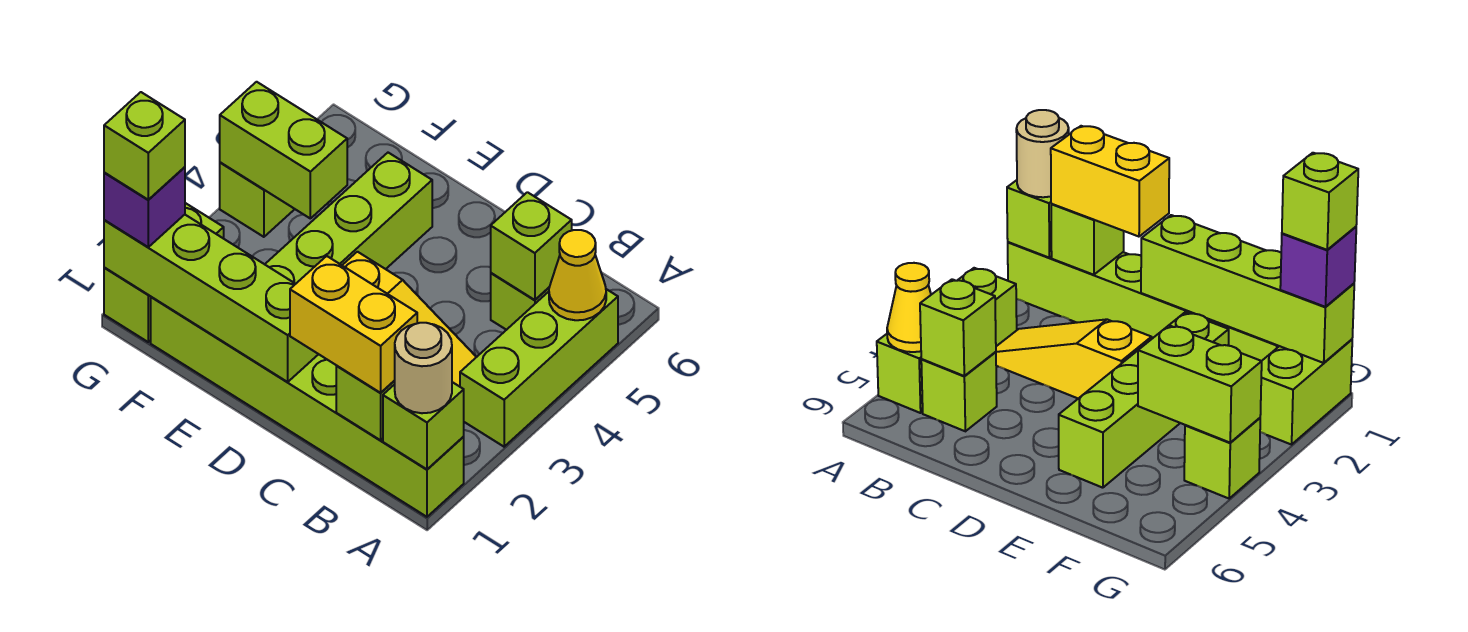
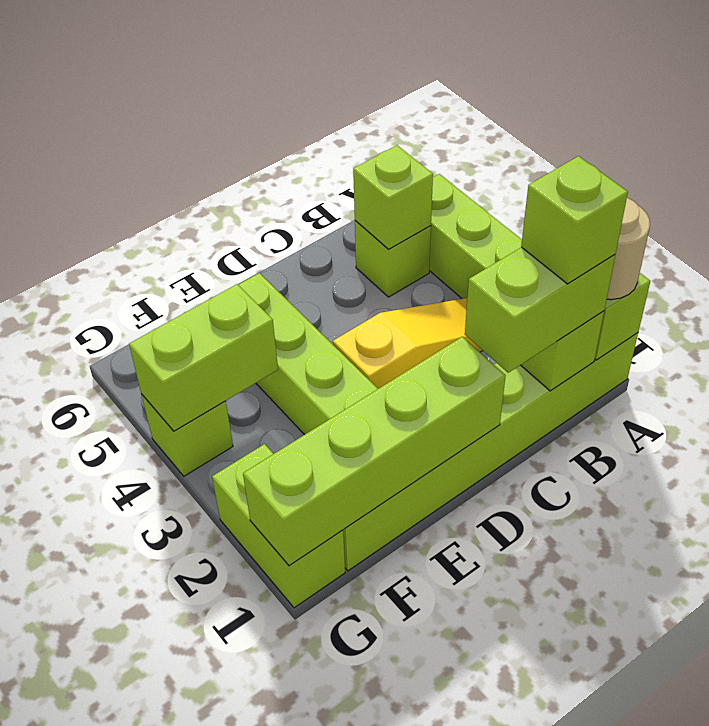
yellow 1x1 cone [549,230,606,320] -> none
yellow 1x2 brick [290,256,417,393] -> lime 1x2 brick [465,247,615,373]
purple 1x1 brick [104,167,185,247] -> none
lime 1x1 brick [104,92,185,200] -> lime 1x1 brick moved to [521,156,628,284]

